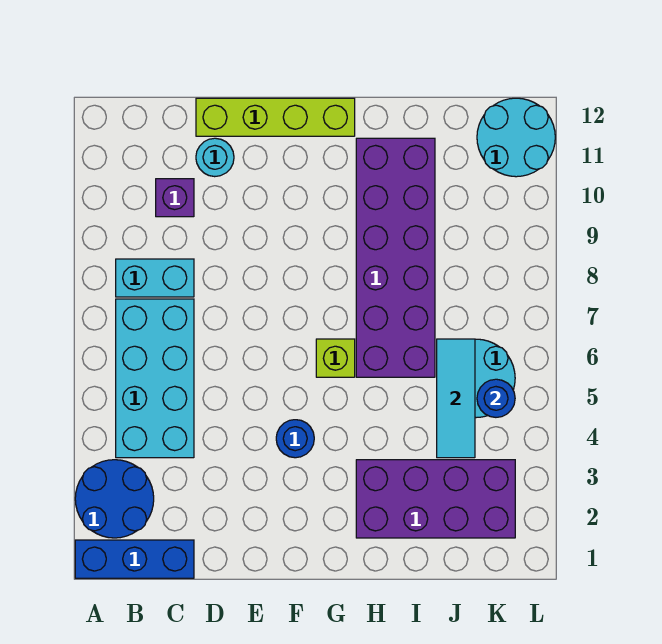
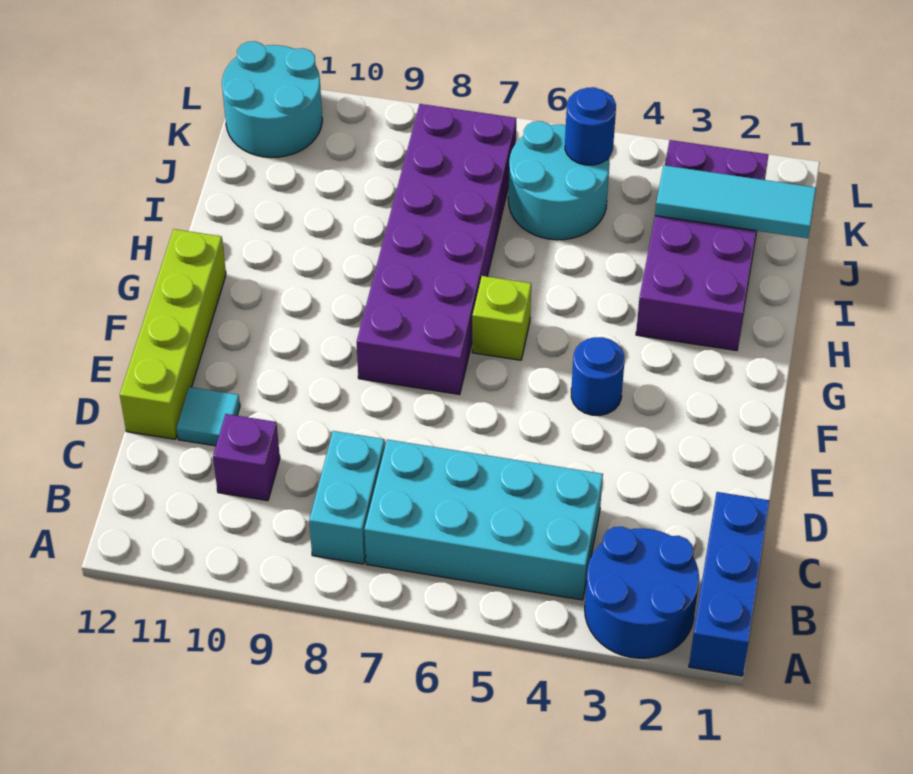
cyan 1x1 round brick [196,138,234,177] -> cyan 1x1 tile [177,387,240,446]
purple 2x6 brick [356,138,435,377] -> purple 2x6 brick turned to [357,104,516,395]
cyan 1x3 tile [437,339,475,458] -> cyan 1x3 tile moved to [655,165,816,238]

